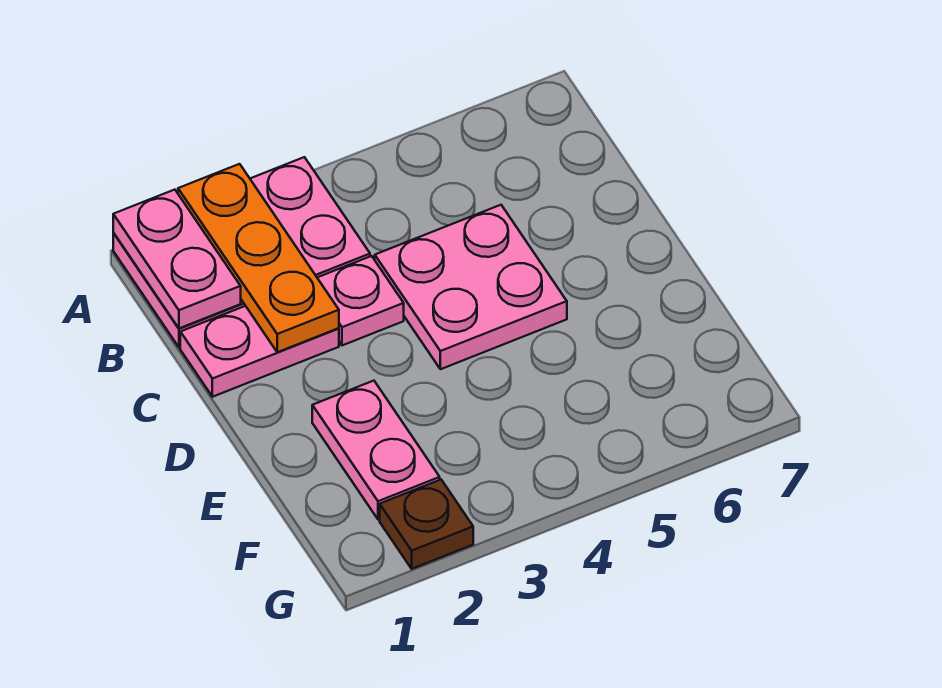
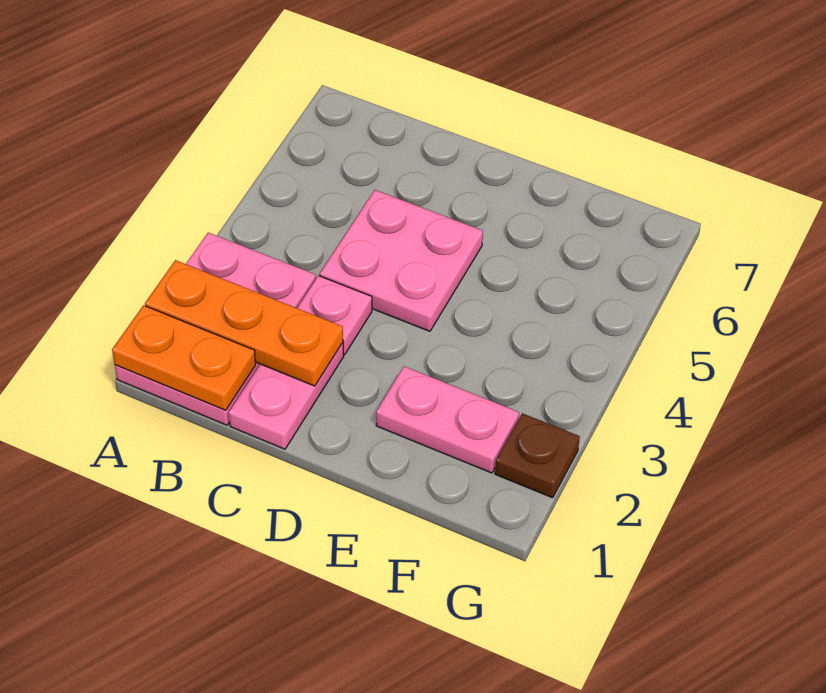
pink 1x2 plate [113,190,241,328] -> orange 1x2 plate [112,305,256,410]

